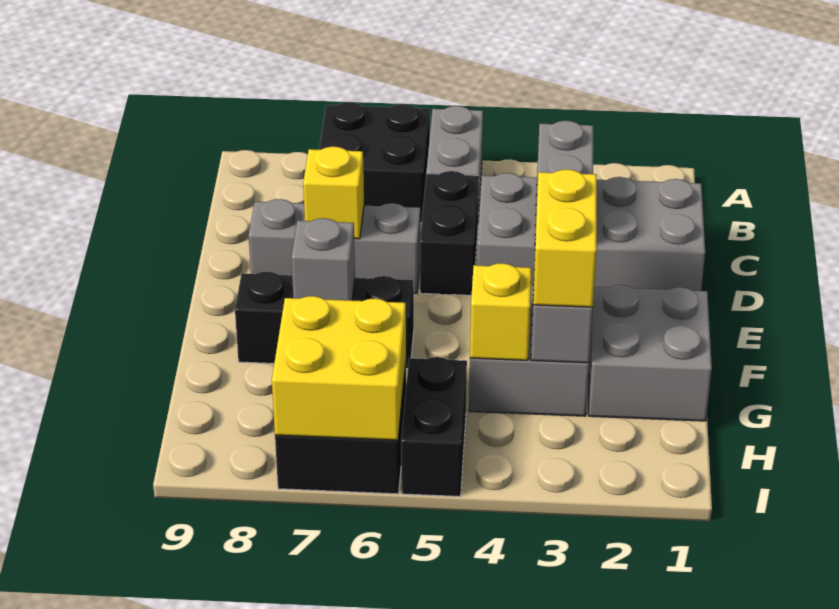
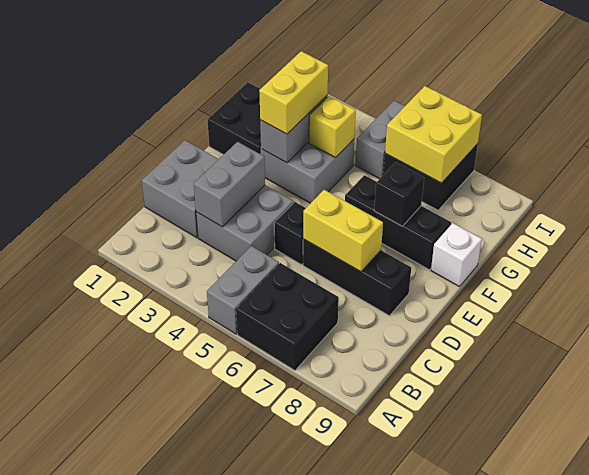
black 1x2 brick [420,171,479,295] -> black 1x1 brick [274,202,306,265]
grey 1x3 brick [249,199,420,293] -> black 1x3 brick [303,239,411,316]
yellow 1x1 brick [303,147,364,239] -> yellow 1x2 brick [303,190,383,272]
grey 2x2 brick [589,285,712,421] -> black 2x2 brick [208,82,261,155]
grey 1x1 brick [291,218,355,300] -> black 1x1 brick [374,162,424,226]
none -> white 1x1 brick [431,223,482,287]
black 1x2 brick [401,357,467,496] -> grey 1x2 brick [355,101,405,179]

